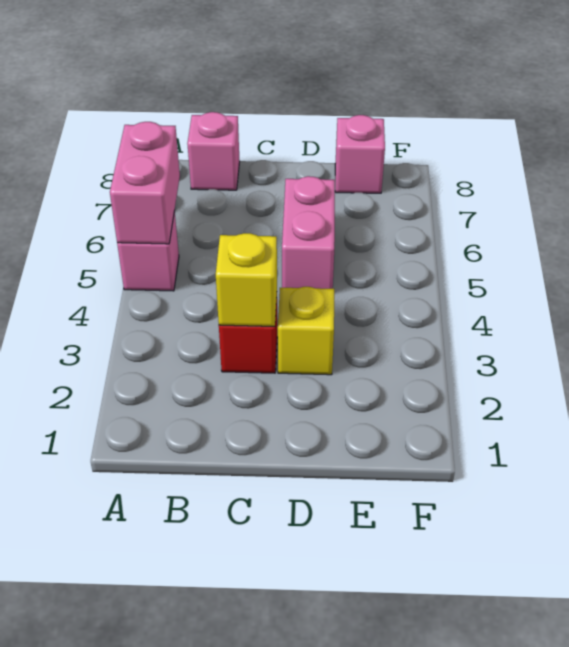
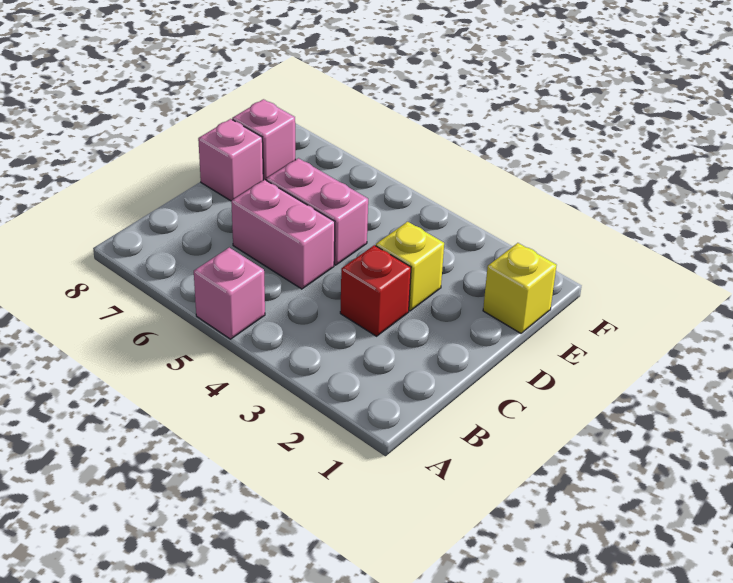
pink 1x2 brick [110,122,180,244] -> pink 1x2 brick moved to [231,180,335,289]
pink 1x1 brick [187,112,240,190] -> pink 1x1 brick moved to [198,119,263,201]
yellow 1x1 brick [216,233,277,326] -> yellow 1x1 brick moved to [483,243,557,333]

